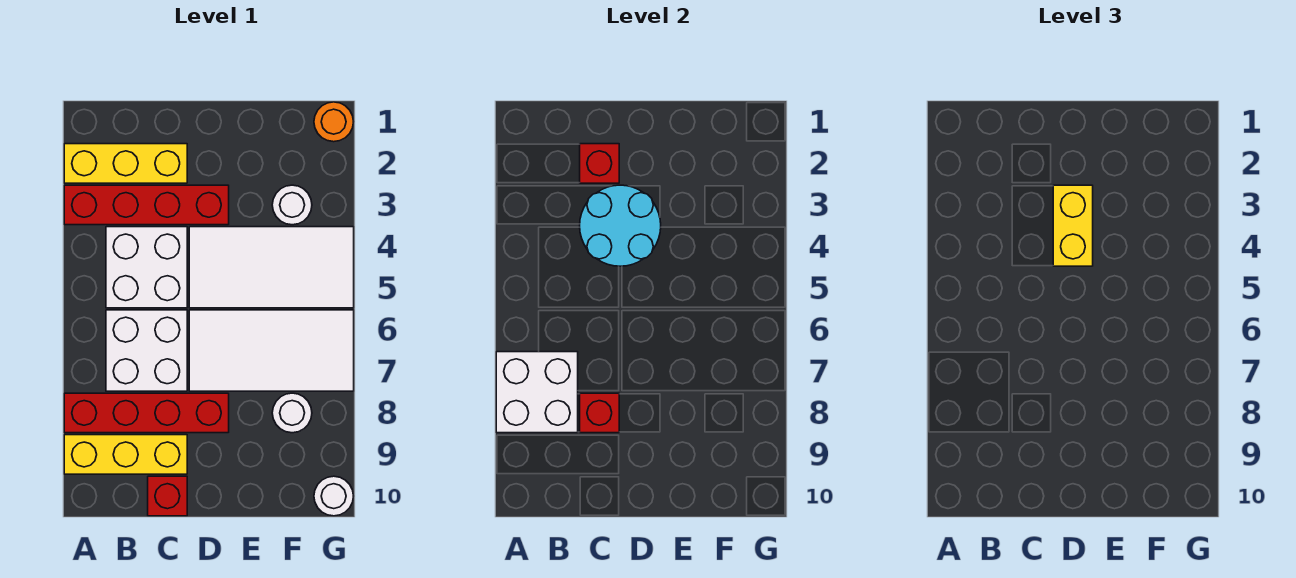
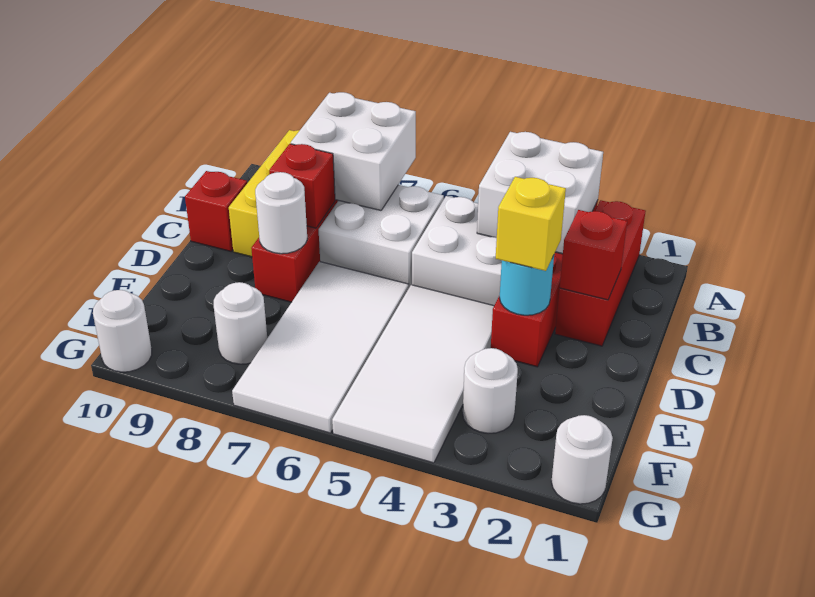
yellow 1x3 brick [64,144,187,183] -> red 1x3 brick [555,200,646,346]
none -> white 2x2 brick [477,132,603,254]
cyan 2x2 round brick [580,185,661,266] -> cyan 1x1 round brick [500,255,554,315]
yellow 1x2 brick [1053,185,1093,266] -> yellow 1x1 brick [496,177,566,271]
none -> white 1x1 round brick [255,172,307,254]
orange 1x1 round brick [314,102,354,142] -> white 1x1 round brick [551,415,613,504]

